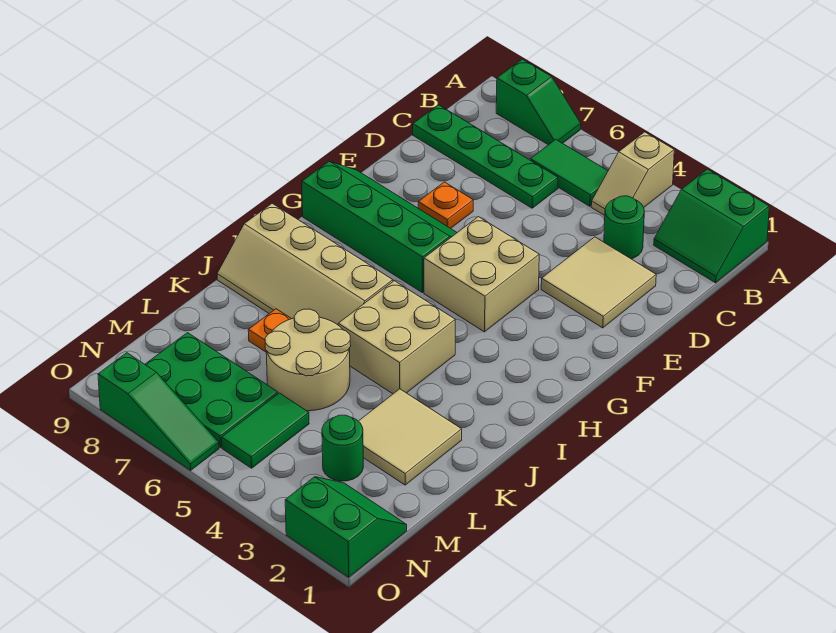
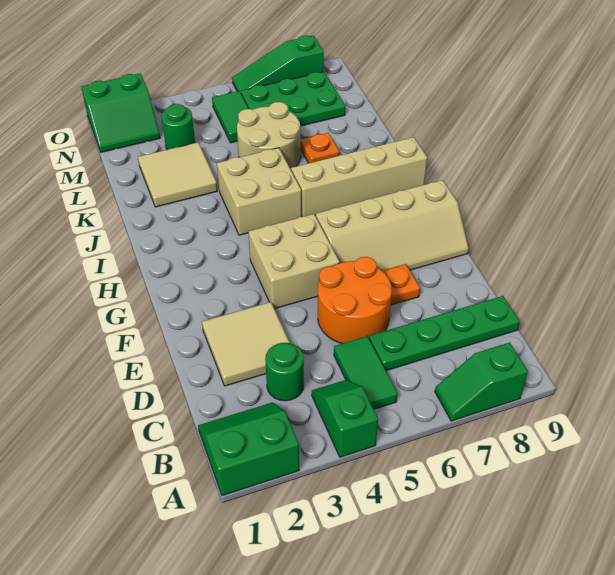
tan 1x2 slope [591,132,674,215] -> green 1x2 slope [312,380,378,457]
green 1x2 tile [530,139,608,206] -> green 1x2 tile turned to [334,336,398,409]
none -> orange 2x2 round brick [318,257,392,344]
green 2x4 slope [302,161,457,292] -> tan 2x4 slope [316,180,469,270]

